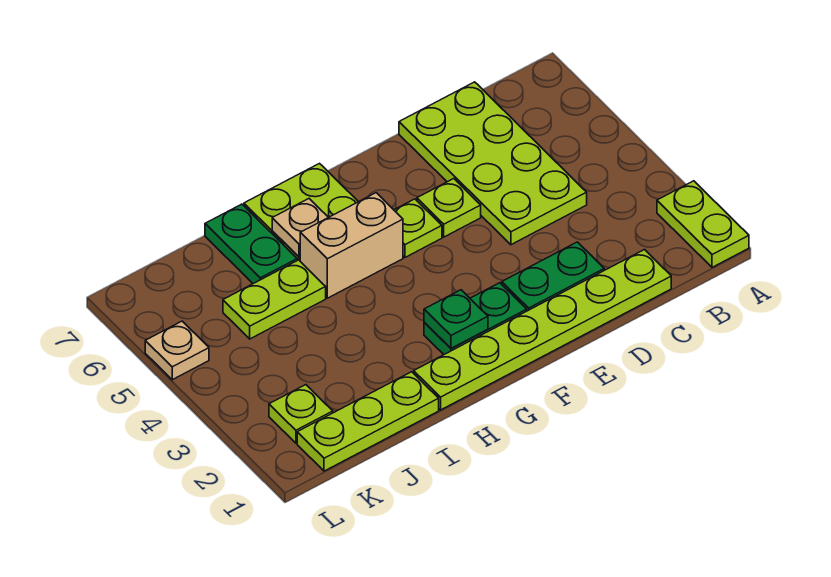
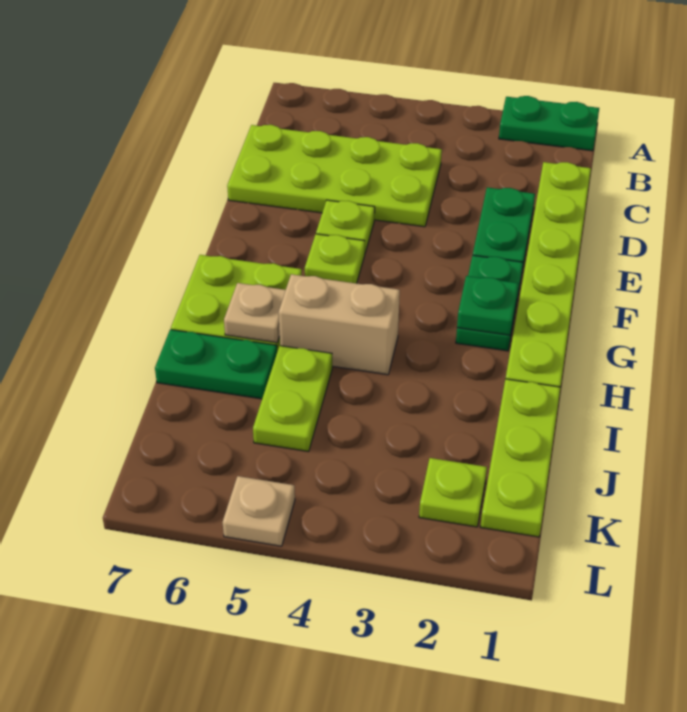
lime 1x2 plate [657,181,749,267] -> green 1x2 plate [499,96,599,151]
tan 1x2 brick [300,193,403,298] -> tan 1x2 brick turned to [279,274,400,375]

